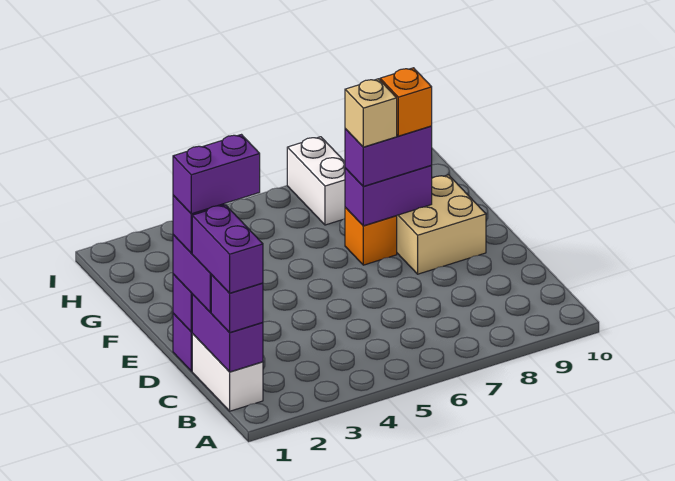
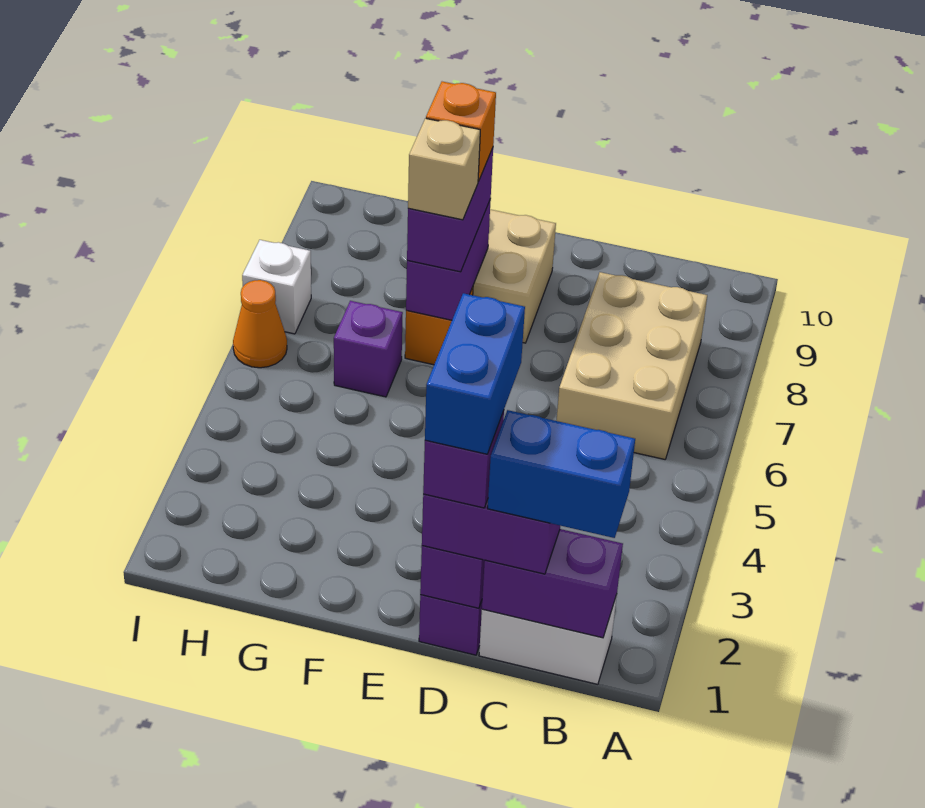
purple 1x1 brick [211,275,263,333] -> purple 1x1 brick moved to [334,301,403,397]
purple 1x2 brick [192,205,263,293] -> blue 1x2 brick [488,410,635,538]
none -> tan 2x3 brick [556,272,707,459]
purple 1x2 brick [173,135,260,214] -> blue 1x2 brick [425,293,525,454]
white 1x2 brick [287,137,345,225] -> white 1x1 brick [242,240,311,334]
none -> orange 1x1 cone [233,280,287,368]

